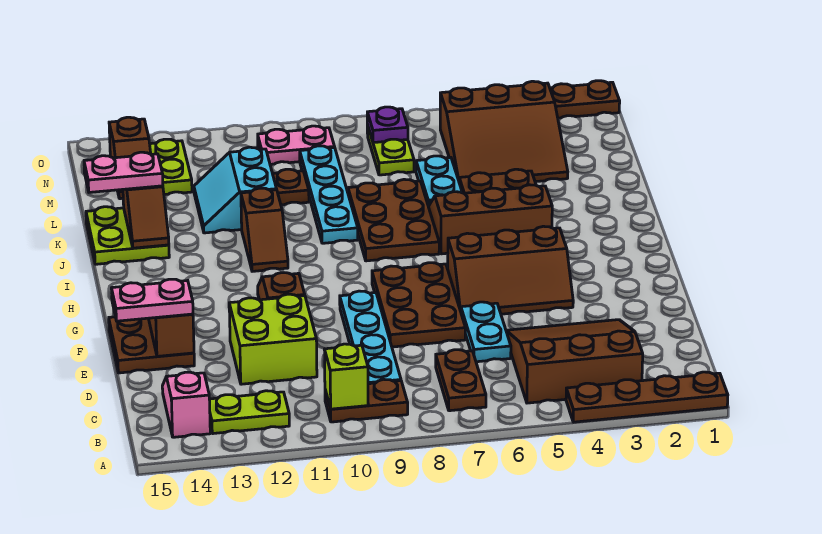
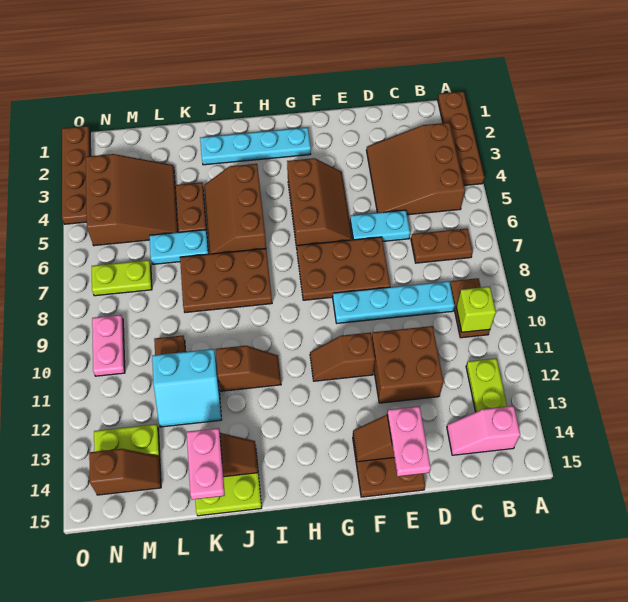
lime 2x2 brick [229,294,317,384] -> brown 2x2 brick [372,326,444,403]
cyan 1x4 plate [300,146,358,243] -> cyan 1x4 plate moved to [200,127,311,165]
purple 1x1 plate [367,107,408,143] -> none

